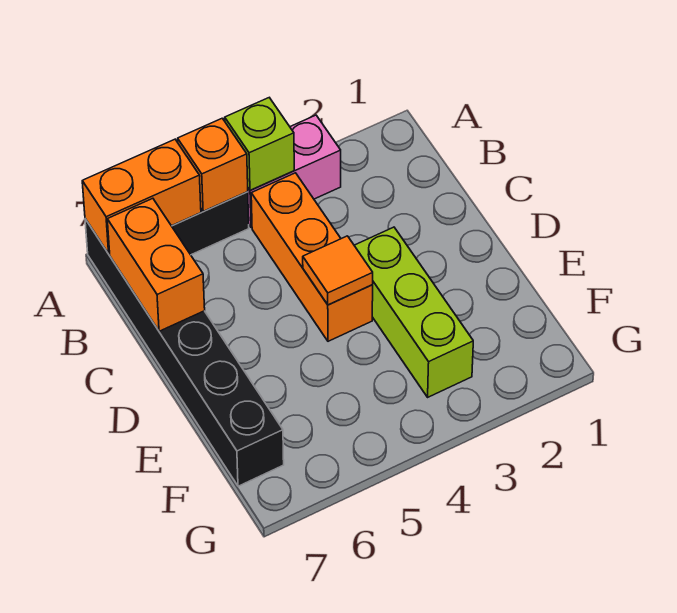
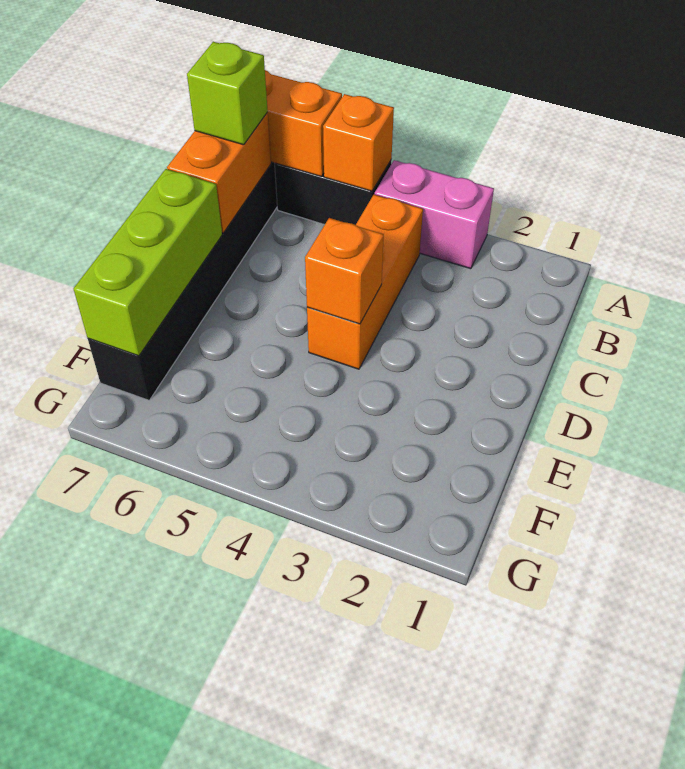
lime 1x1 brick [225,98,294,190] -> lime 1x1 brick moved to [187,42,268,145]
lime 1x3 brick [354,227,473,397] -> lime 1x3 brick moved to [74,169,222,356]
orange 1x1 tile [303,236,373,305] -> orange 1x1 brick [305,218,384,324]

